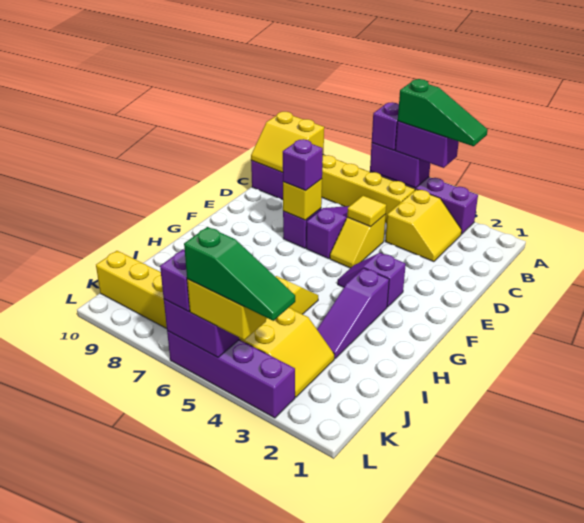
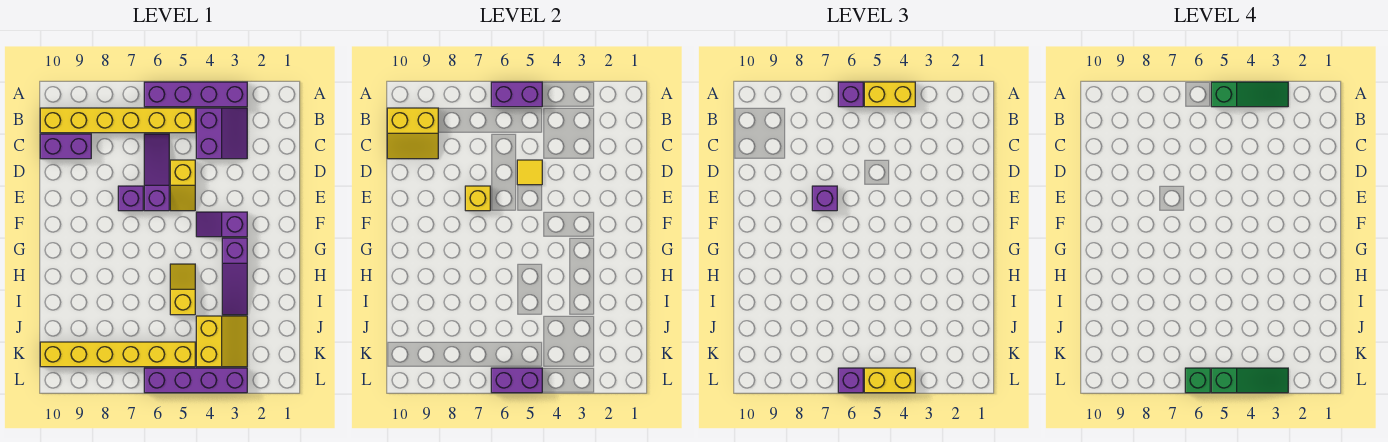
purple 1x2 brick [395,121,459,168] -> yellow 1x2 brick [864,82,915,107]
yellow 2x2 slope [385,189,462,262] -> purple 2x2 slope [196,108,247,159]
none -> green 1x1 brick [1185,368,1210,393]

